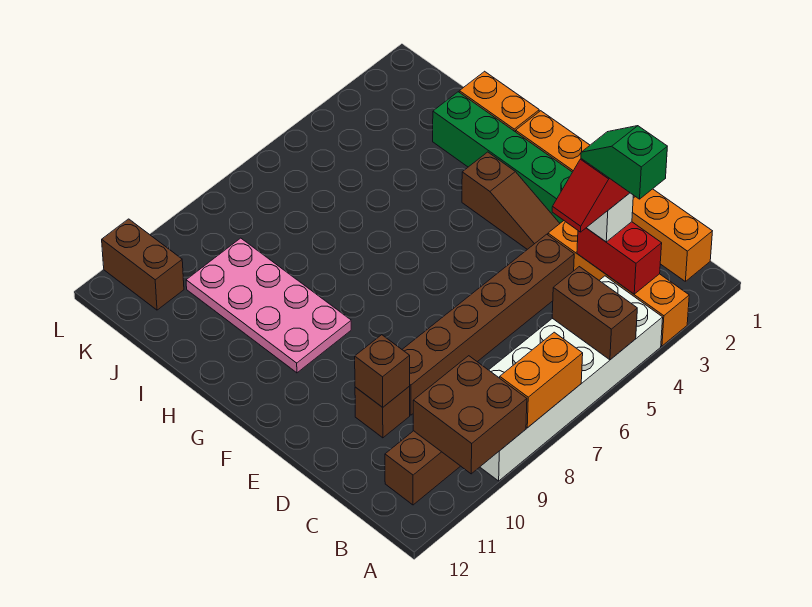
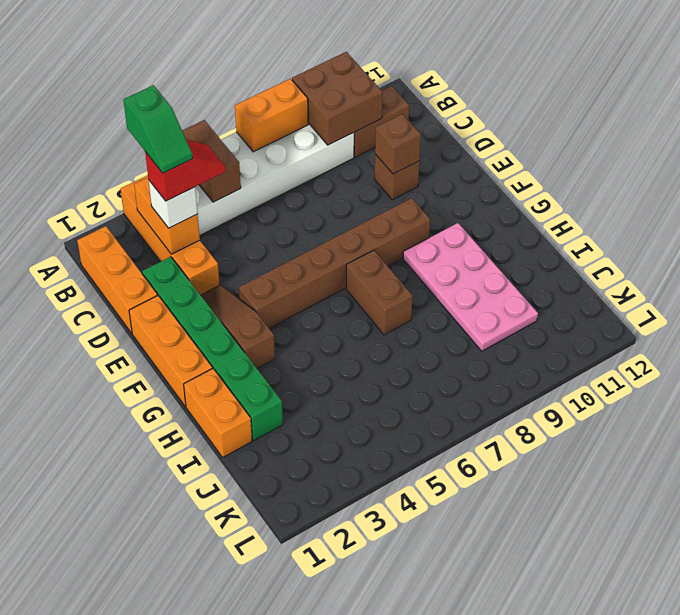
red 1x2 brick [577,222,662,294] -> orange 1x2 brick [134,178,200,254]
brown 1x6 brick [402,234,574,415] -> brown 1x6 brick moved to [239,198,430,328]
brown 1x2 brick [102,219,184,310] -> brown 1x2 brick moved to [346,250,413,335]

